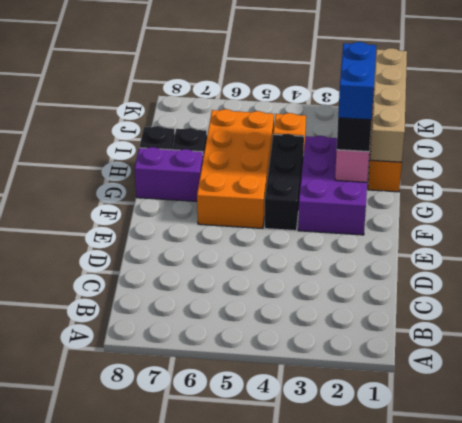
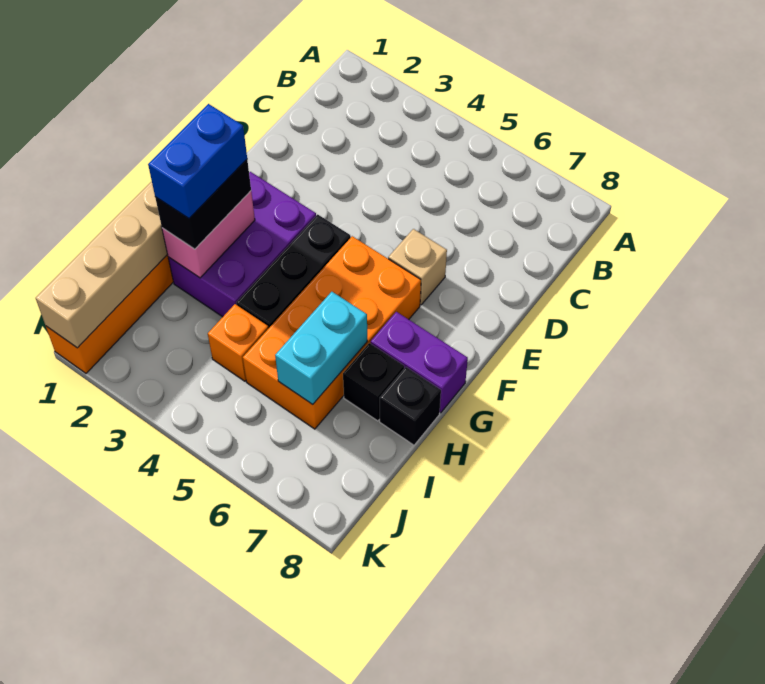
none -> tan 1x1 brick [388,229,447,305]
none -> cyan 1x2 brick [275,292,367,404]

